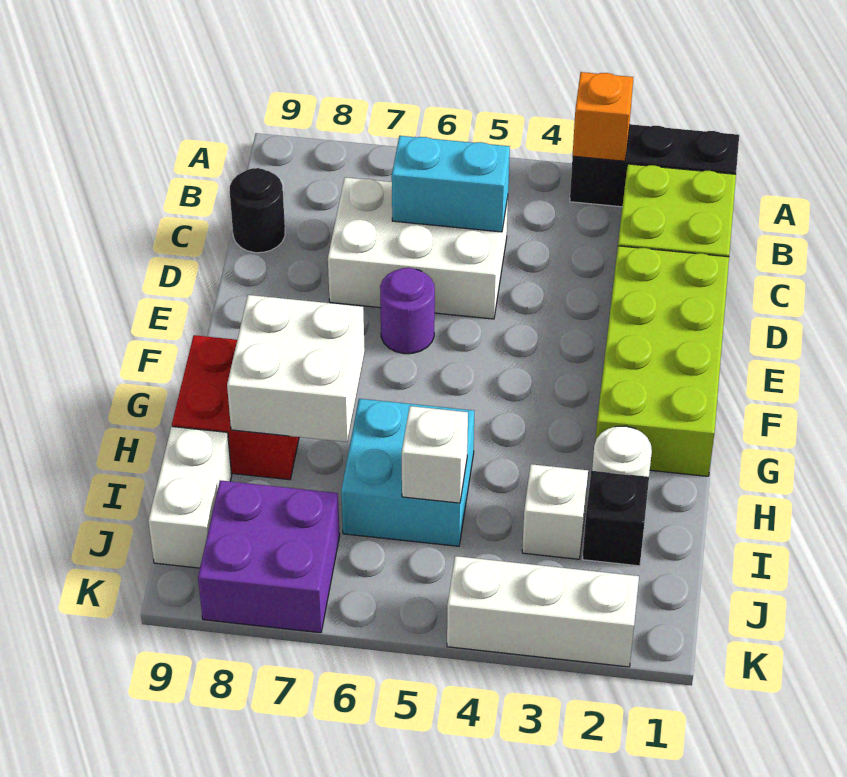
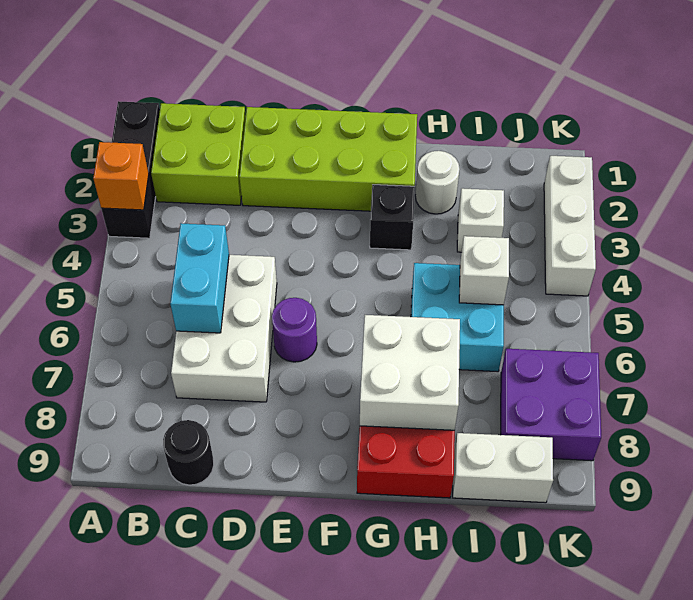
black 1x1 brick [583,471,649,566] -> black 1x1 brick moved to [370,185,415,250]

